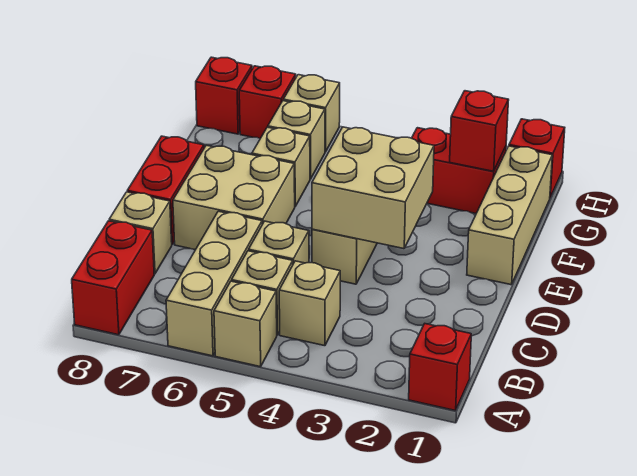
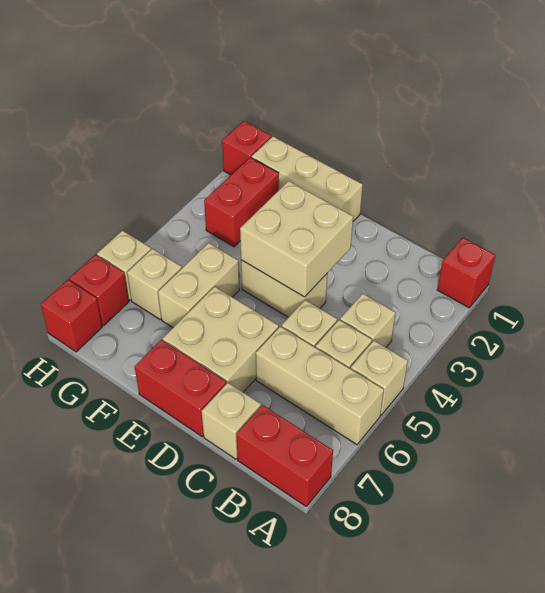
tan 1x1 brick [252,127,310,206] -> tan 1x2 brick [158,243,239,328]
red 1x1 brick [450,91,509,171] -> none

